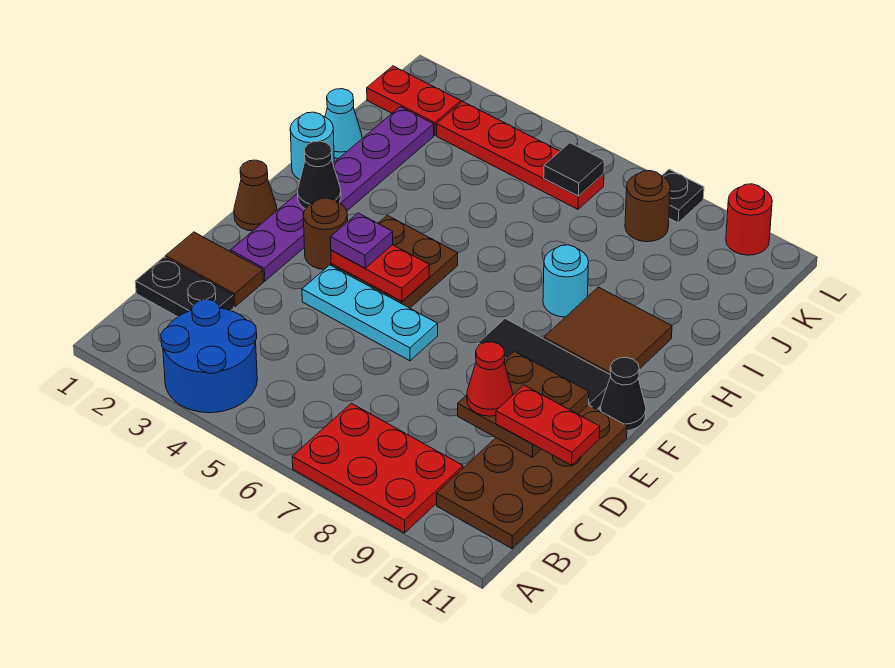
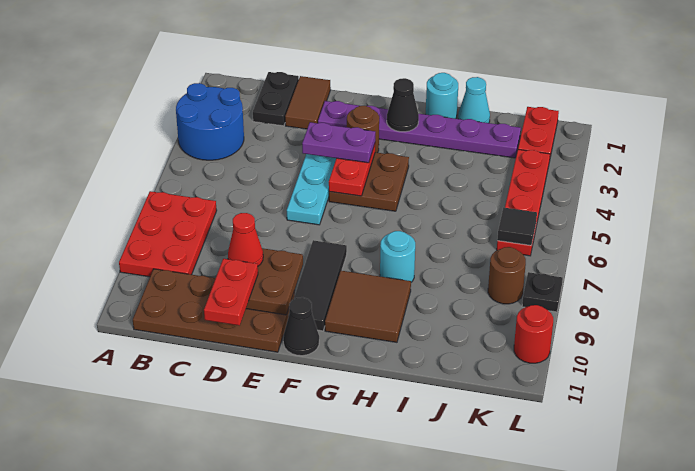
brown 1x1 cone [234,160,277,231] -> none
purple 1x1 plate [330,213,393,268] -> purple 1x2 plate [302,122,375,163]

